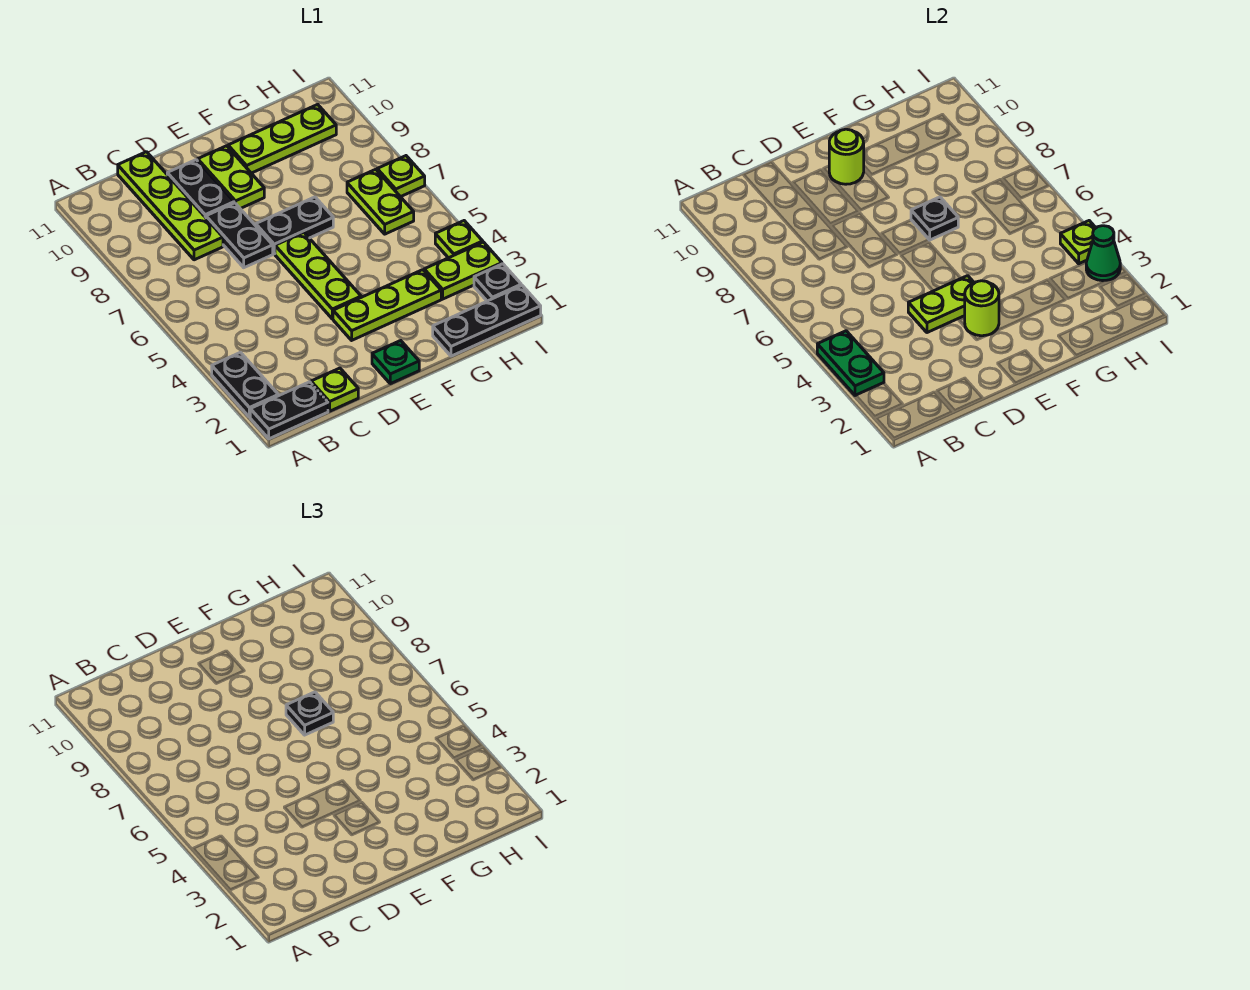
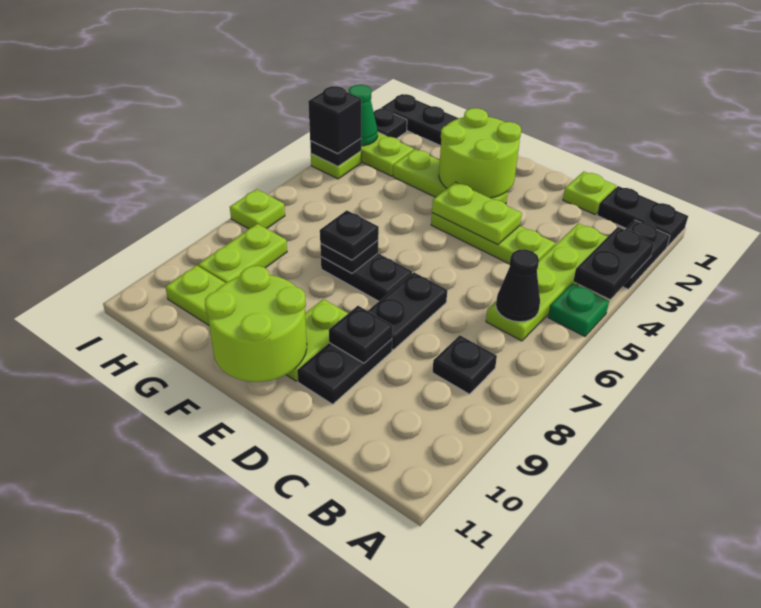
green 1x2 plate [817,331,884,396] -> black 1x2 plate [573,227,654,299]
none -> black 1x1 cone [496,249,540,322]
none -> black 1x1 plate [432,335,497,394]
lime 1x4 plate [118,152,223,260] -> lime 1x4 plate moved to [486,223,607,341]
none -> black 1x1 plate [329,306,393,363]
green 1x1 plate [372,341,419,384] -> green 1x1 plate moved to [548,283,609,336]
lime 1x1 round brick [965,281,999,336] -> lime 2x2 round brick [439,108,521,198]
lime 1x3 plate [275,232,361,319] -> lime 1x3 plate turned to [431,213,555,264]
lime 1x1 round brick [829,129,864,184] -> lime 2x2 round brick [205,266,307,382]
lime 1x2 plate [347,169,414,234] -> lime 1x2 plate moved to [198,224,287,283]
lime 1x1 plate [1060,221,1096,264] -> black 1x1 plate [310,138,361,167]
none -> black 1x1 brick [308,86,361,153]

